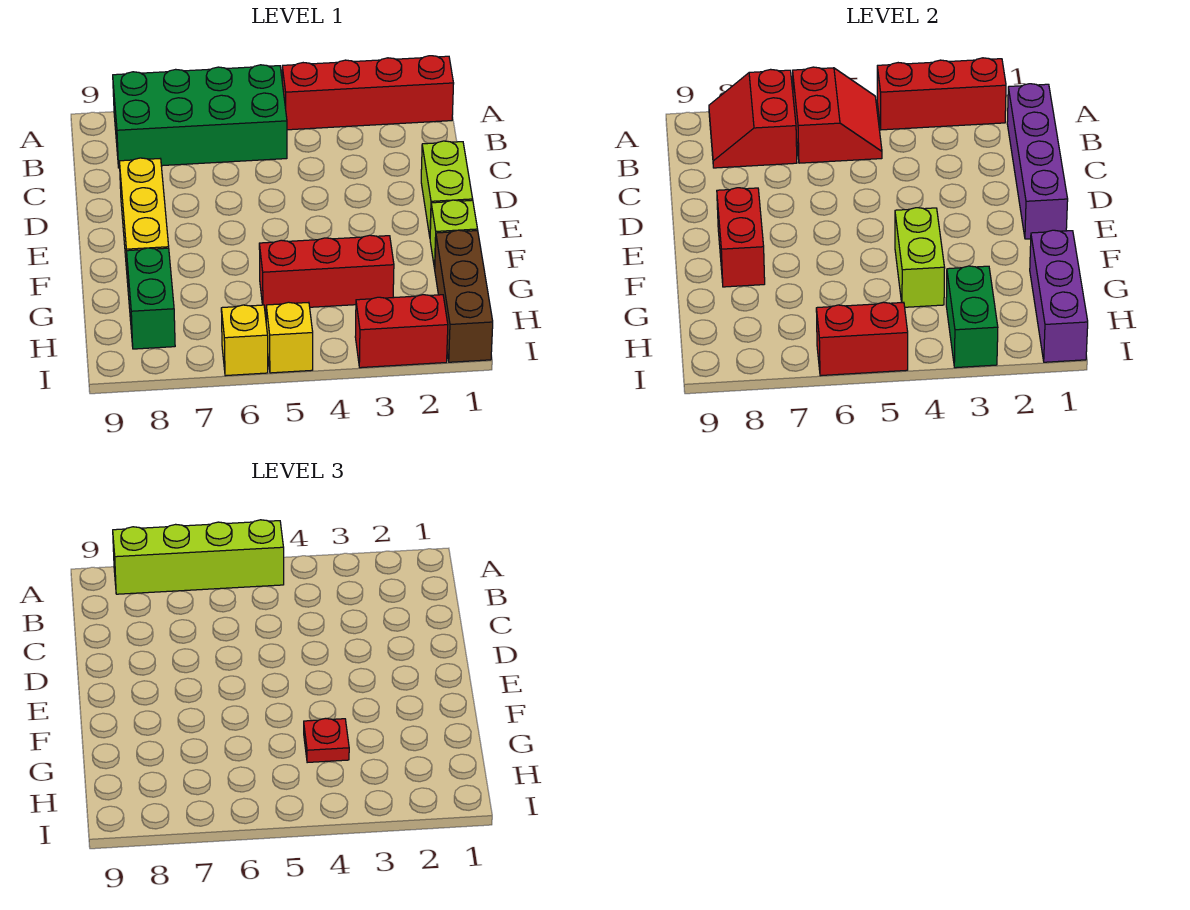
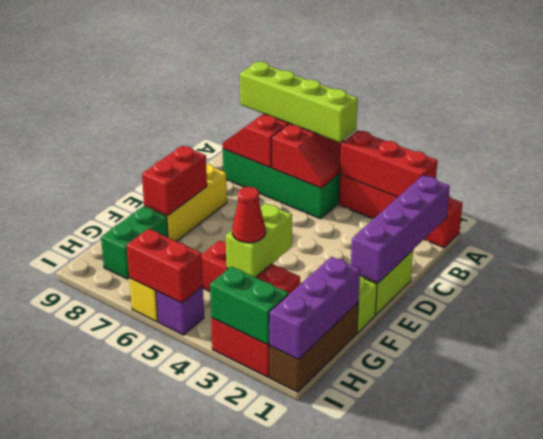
red 1x1 plate [304,718,349,763] -> red 1x1 cone [232,187,266,243]
green 1x2 brick [946,266,998,368] -> green 1x2 brick turned to [210,267,289,345]
yellow 1x1 brick [266,302,313,373] -> purple 1x1 brick [156,286,204,335]

